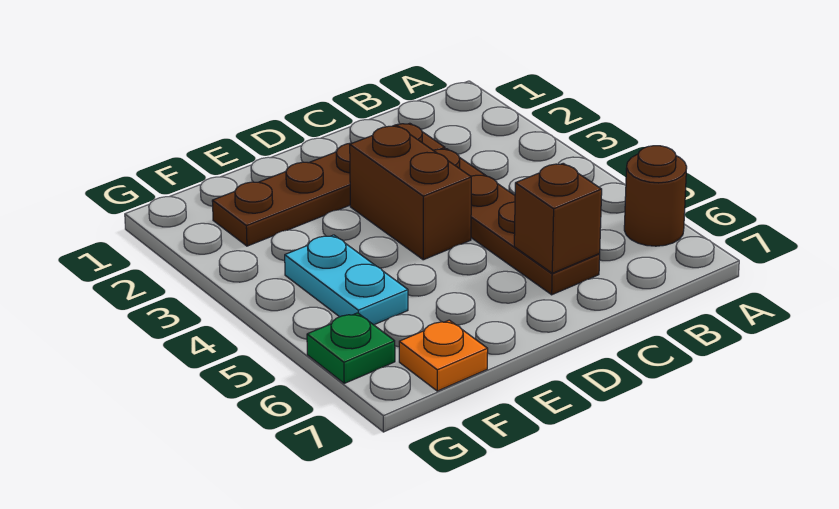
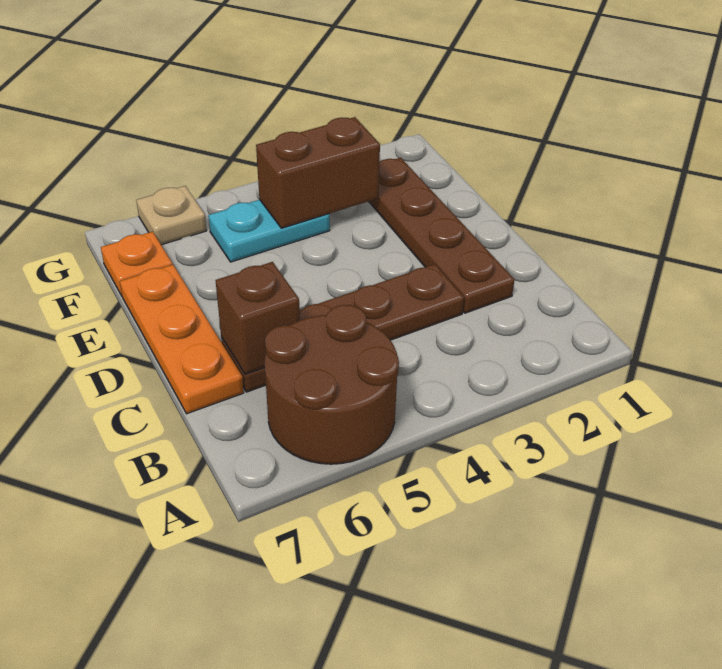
brown 1x1 round brick [624,146,687,246] -> brown 2x2 round brick [265,305,399,464]
none -> orange 1x3 plate [120,265,244,414]
brown 1x2 brick [350,126,471,260] -> brown 1x2 brick moved to [256,117,380,228]
green 1x1 plate [307,313,395,383] -> tan 1x1 plate [136,186,206,245]

